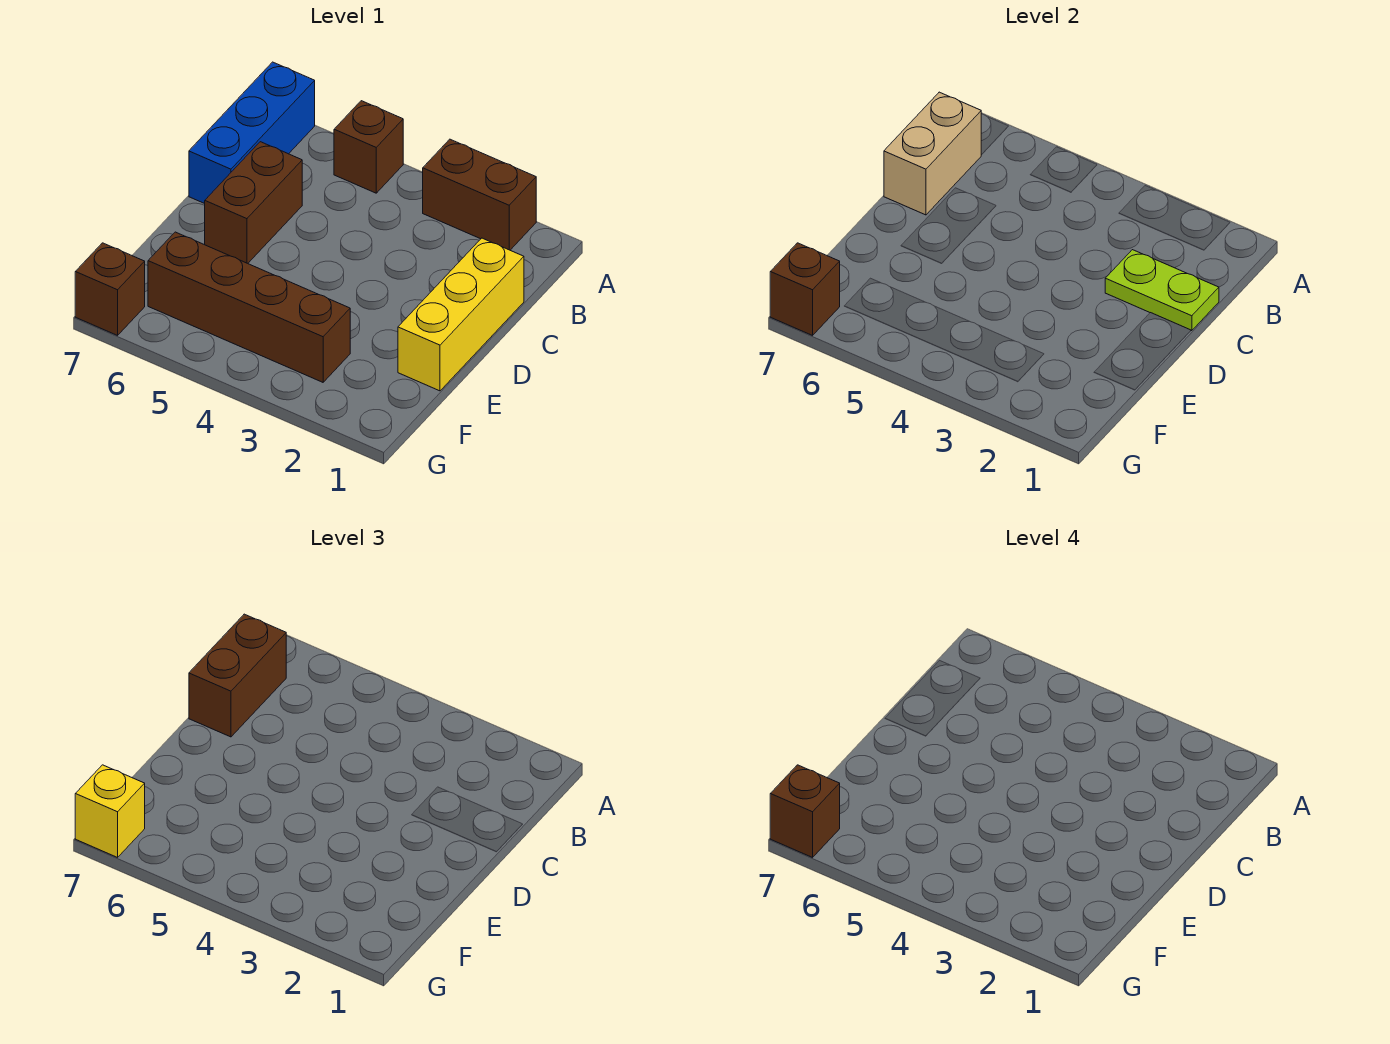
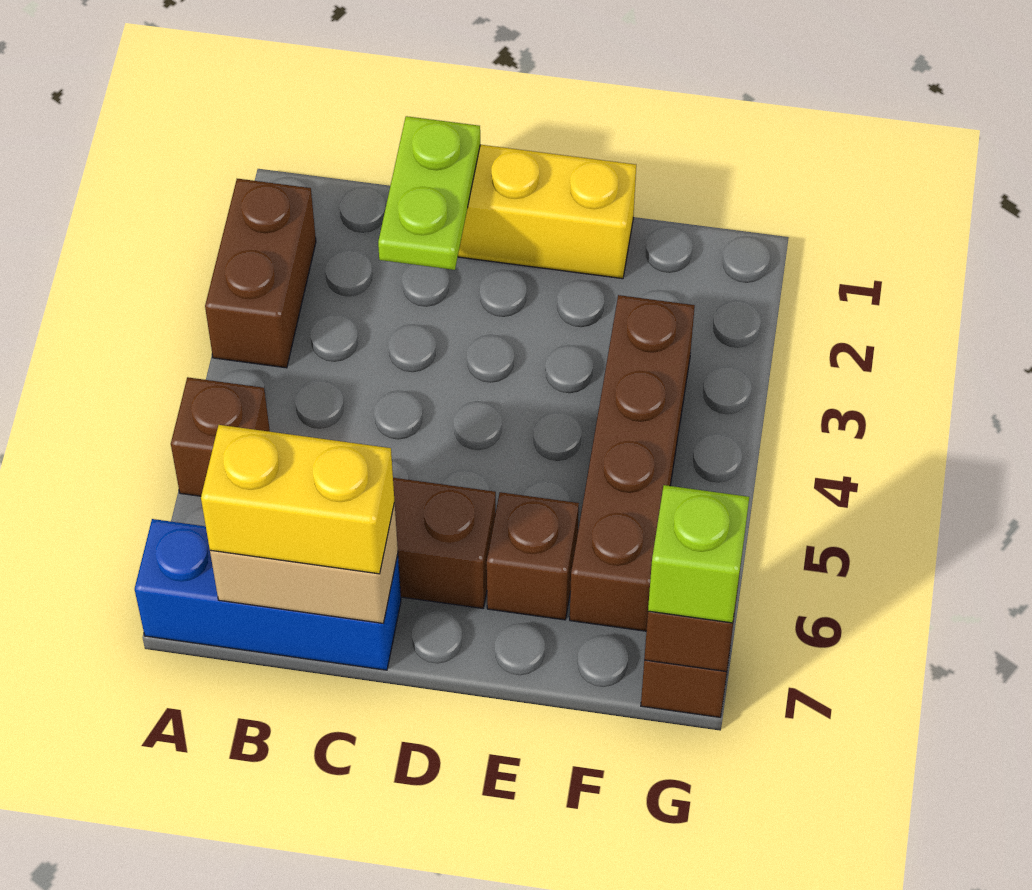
brown 1x2 brick [189,614,286,737] -> yellow 1x2 brick [201,425,395,574]
yellow 1x1 brick [75,765,145,857] -> lime 1x1 brick [648,485,749,623]
brown 1x1 brick [770,765,840,857] -> brown 1x1 brick moved to [487,492,579,620]

